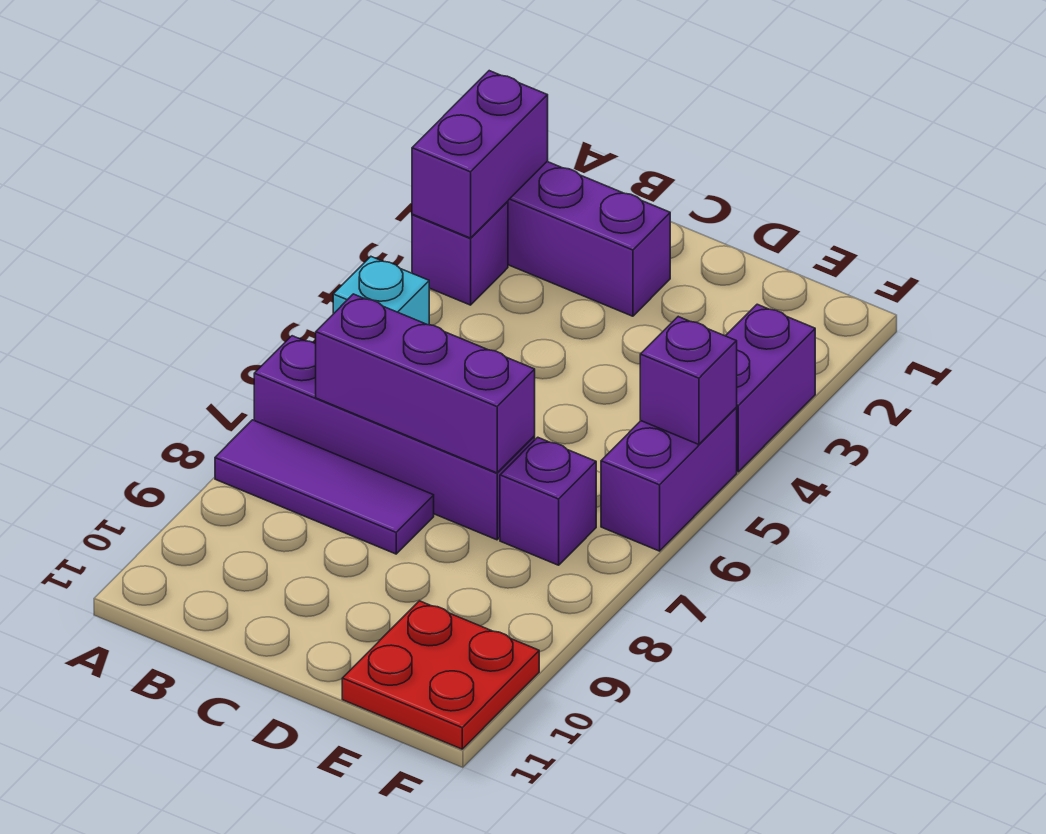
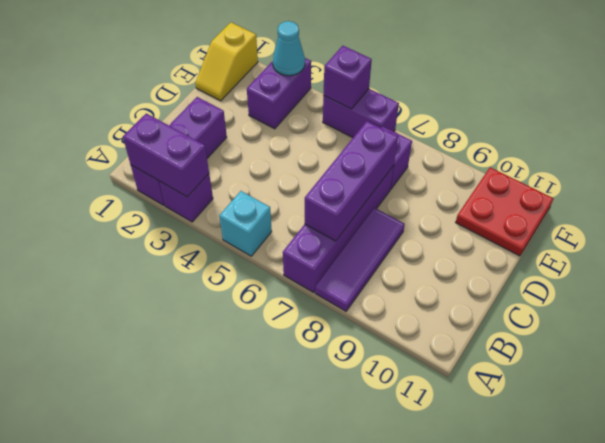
none -> yellow 1x2 slope [195,22,258,101]
purple 1x2 brick [726,304,815,472] -> purple 1x2 brick turned to [247,58,311,129]
none -> cyan 1x1 cone [273,21,305,76]

